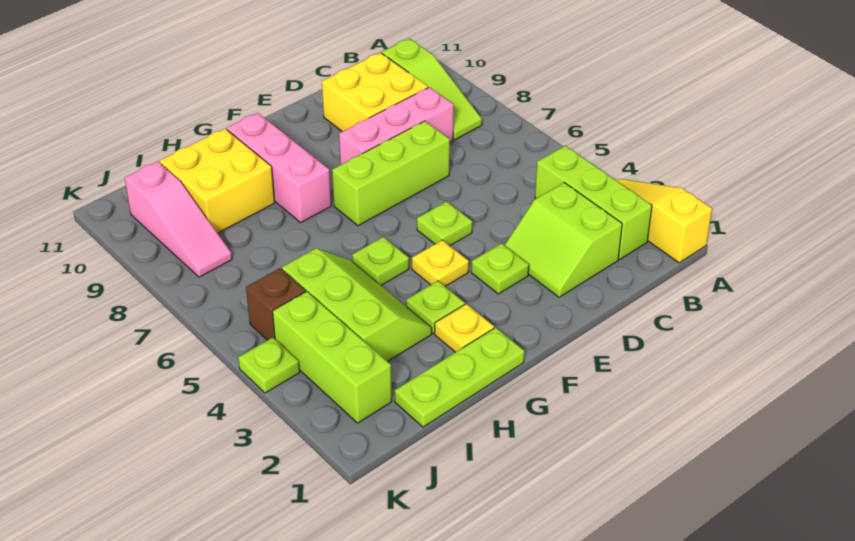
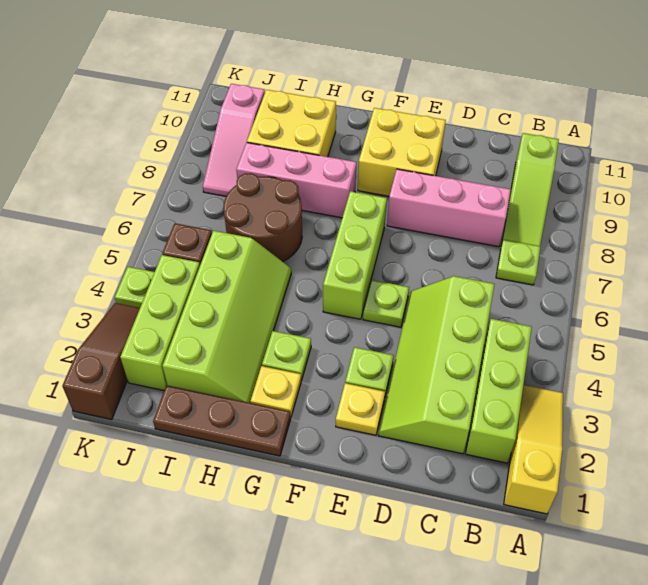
lime 2x2 slope [505,183,622,297] -> lime 2x4 slope [378,276,495,454]
yellow 2x2 brick [322,53,428,132] -> yellow 2x2 brick moved to [358,108,446,196]
lime 1x3 brick [332,121,450,226] -> lime 1x3 brick turned to [323,191,387,319]
yellow 1x1 plate [412,240,469,286] -> yellow 1x1 plate moved to [336,383,385,435]
lime 1x3 plate [395,328,524,427] -> brown 1x3 plate [153,385,291,456]
lime 1x1 plate [352,237,409,285] -> lime 1x1 plate moved to [496,239,540,285]
pink 1x3 brick [227,113,331,222] -> pink 1x3 brick turned to [236,143,357,218]
lime 2x3 slope [282,249,432,362] -> lime 2x4 slope [163,231,291,403]
none -> brown 2x2 round brick [223,173,302,262]
none -> brown 1x3 slope [62,303,140,420]

